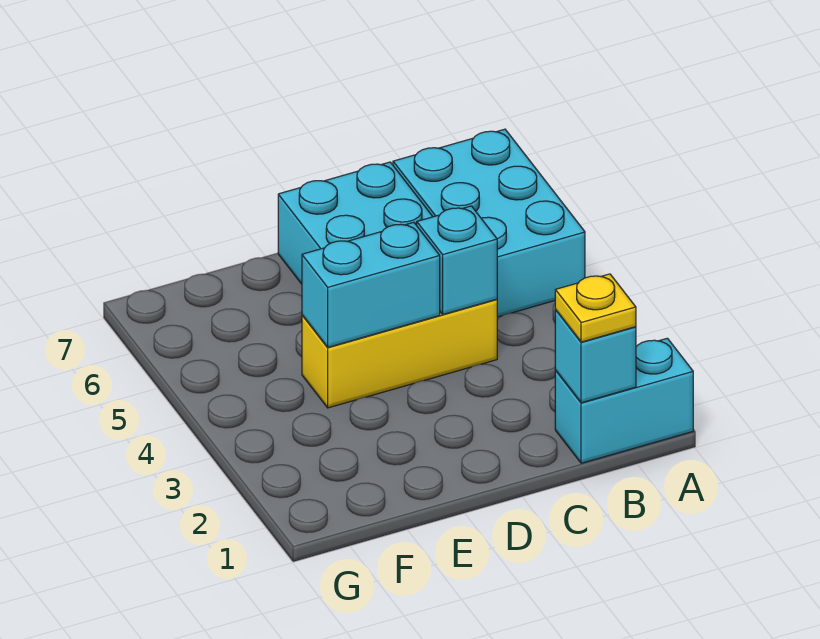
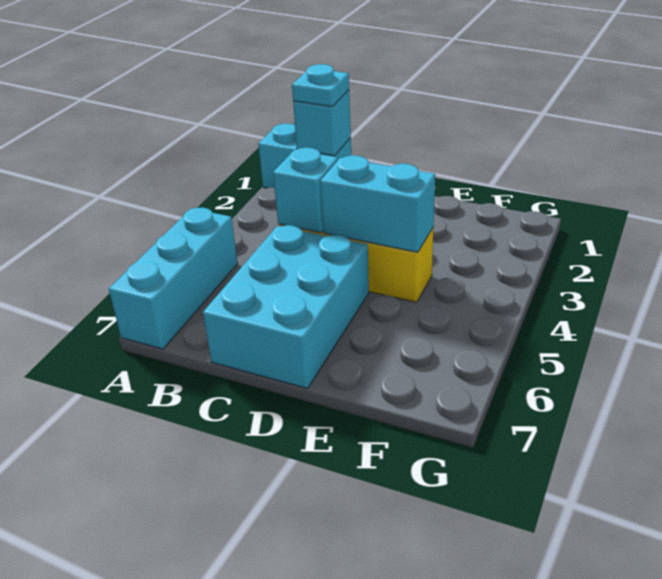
cyan 2x3 brick [393,129,585,317] -> cyan 1x3 brick [109,208,238,349]
yellow 1x1 plate [555,274,636,342] -> cyan 1x1 plate [292,64,349,107]

